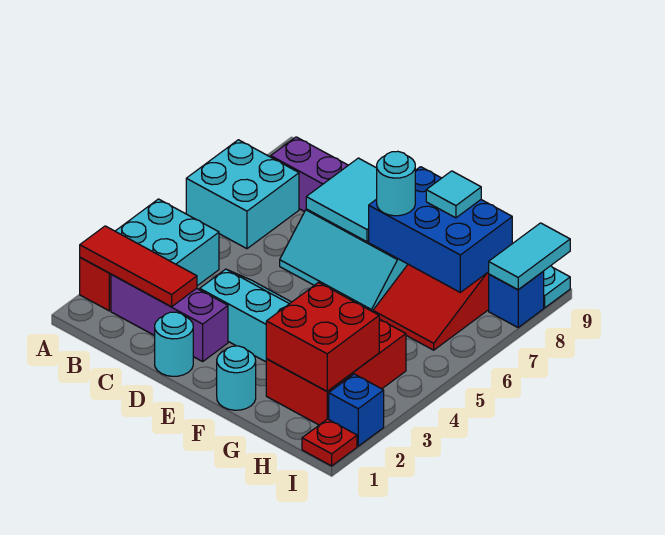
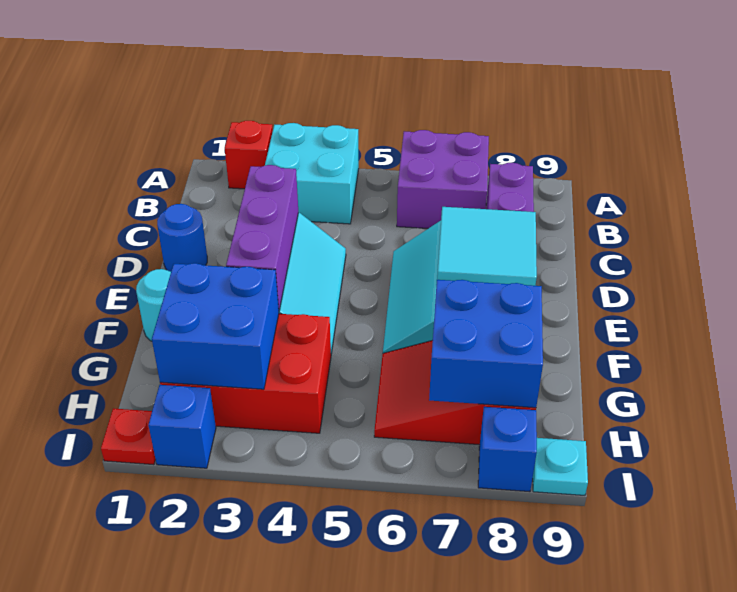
red 1x3 tile [80,226,197,307] -> none
cyan 2x2 brick [186,140,299,249] -> purple 2x2 brick [397,130,489,228]
purple 1x3 brick [111,274,228,361] -> purple 1x3 brick moved to [226,165,298,310]
cyan 1x1 round brick [155,312,193,376] -> blue 1x1 round brick [157,204,207,272]
blue 2x3 brick [369,167,512,292] -> blue 2x2 brick [429,280,543,408]
cyan 1x1 round brick [377,151,415,216] -> none
red 2x2 brick [266,283,379,391] -> blue 2x2 brick [152,263,279,389]
cyan 1x1 tile [426,171,481,218] -> none
cyan 1x2 tile [489,223,570,290] -> none

